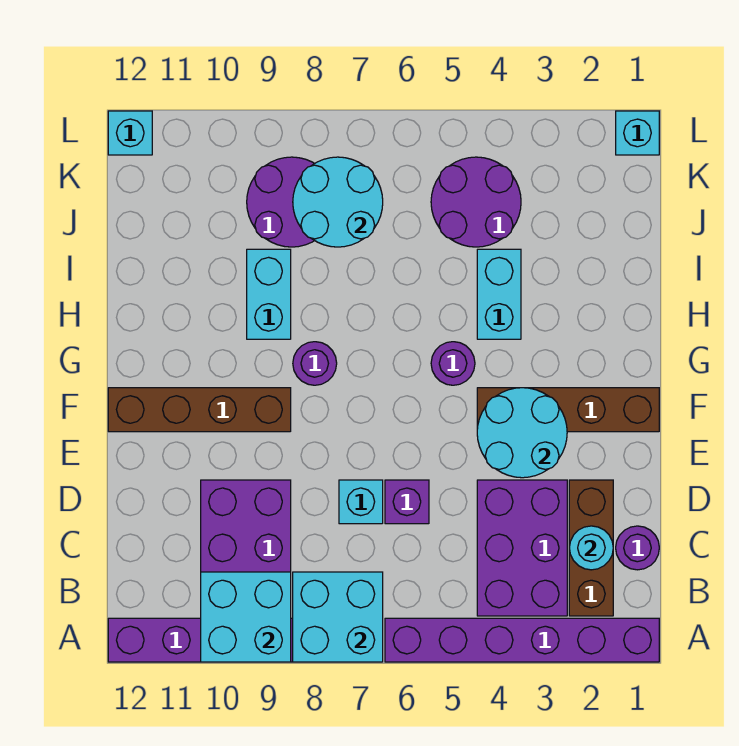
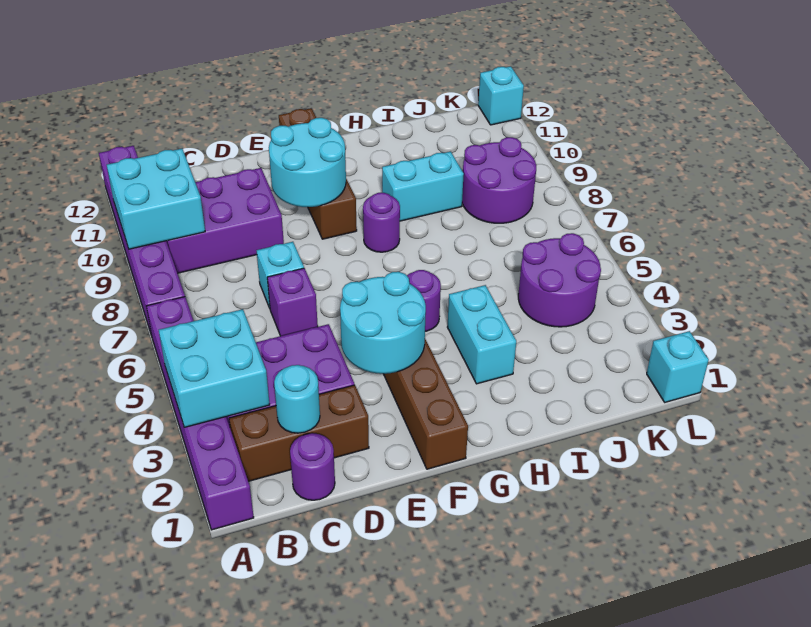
cyan 2x2 brick [293,572,383,662] -> cyan 2x2 brick moved to [159,309,270,428]
cyan 1x2 brick [477,249,521,339] -> cyan 1x2 brick turned to [447,285,516,384]
cyan 2x2 round brick [293,157,383,247] -> cyan 2x2 round brick moved to [269,118,346,207]

